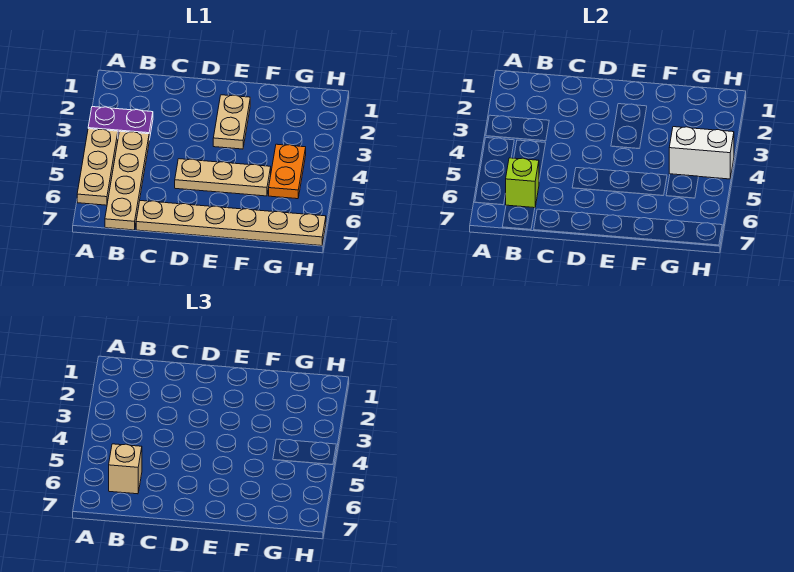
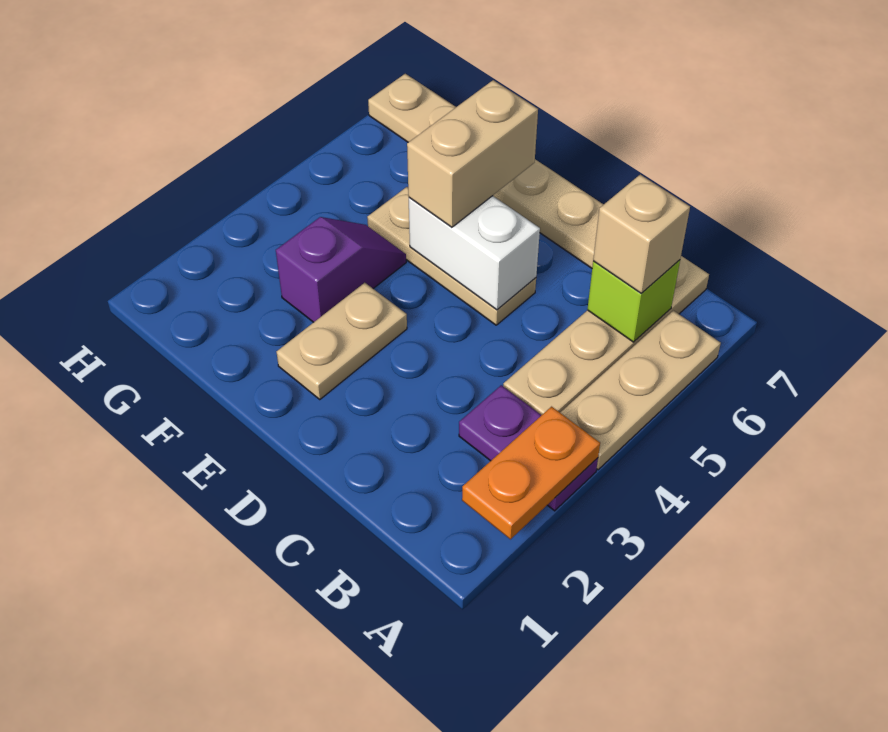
none -> tan 1x2 brick [407,80,538,227]
none -> purple 1x2 slope [276,217,406,322]
orange 1x2 plate [269,144,306,199] -> orange 1x2 plate moved to [462,407,600,539]
white 1x2 brick [669,127,734,179] -> white 1x2 brick moved to [409,196,540,310]

